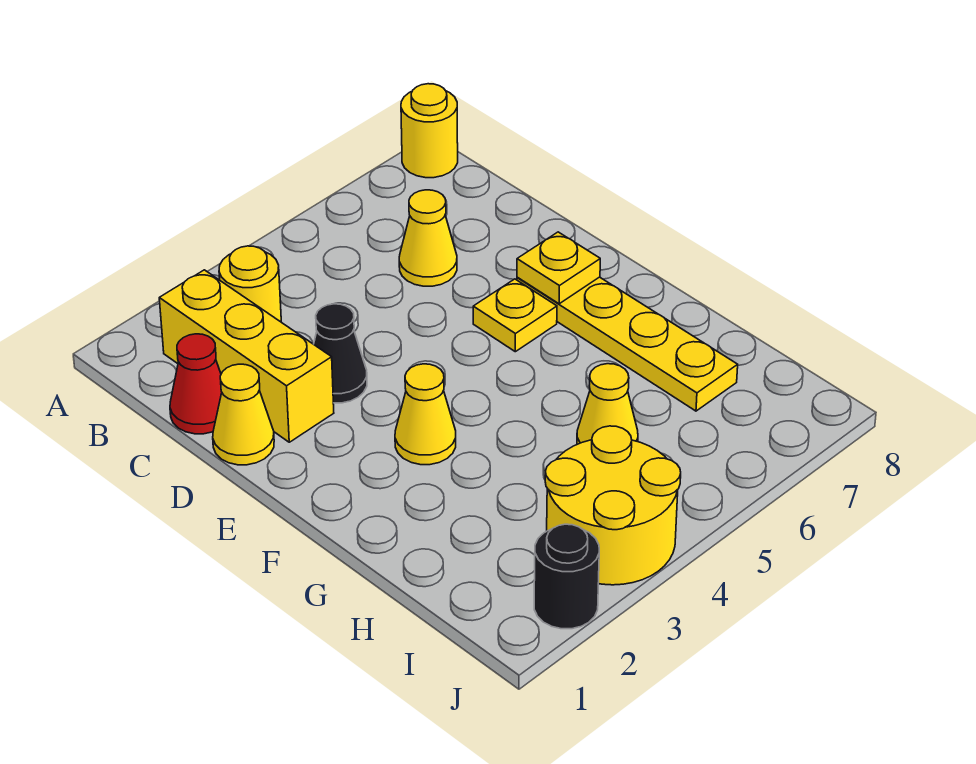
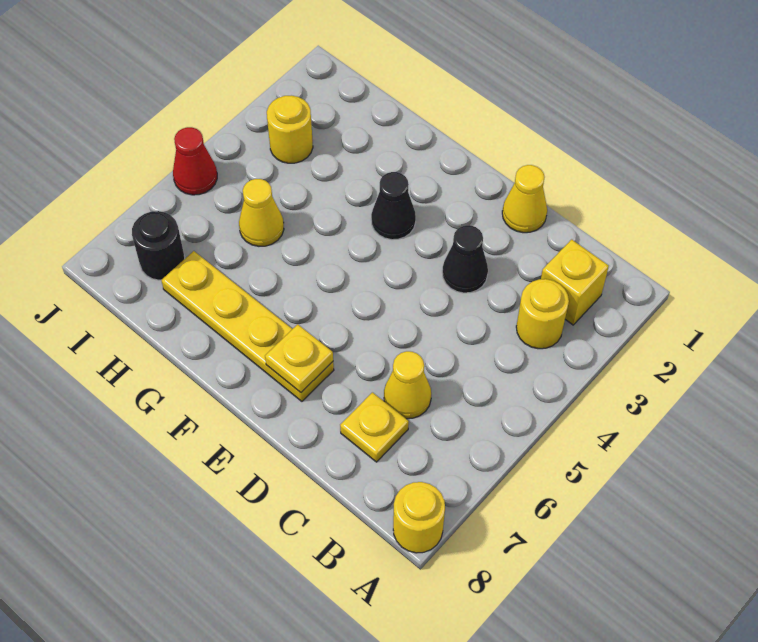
yellow 1x3 brick [159,270,334,442] -> yellow 1x1 brick [541,239,609,325]
red 1x1 cone [170,334,222,434] -> red 1x1 cone moved to [173,127,217,195]
yellow 1x1 plate [473,279,557,352] -> yellow 1x1 plate moved to [340,392,409,462]
yellow 1x1 cone [395,364,456,465] -> black 1x1 cone [371,172,416,240]
yellow 2x2 round brick [545,426,681,585] -> yellow 1x1 round brick [267,95,313,163]
black 1x1 round brick [534,524,599,629] -> black 1x1 round brick moved to [132,211,185,280]

